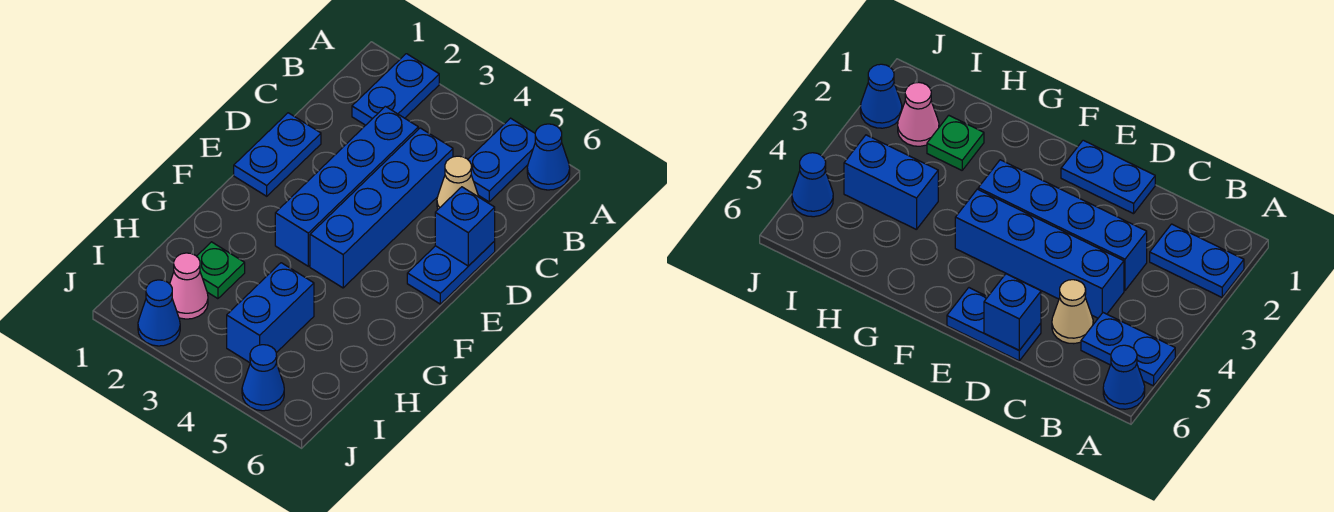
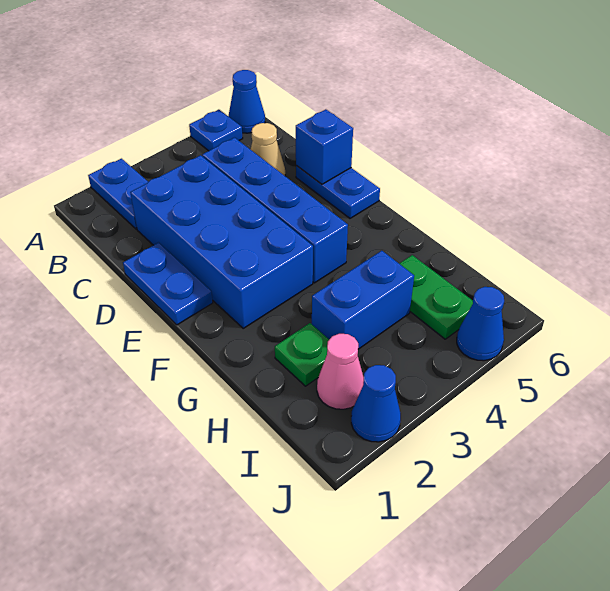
blue 1x2 plate [468,118,535,202] -> blue 1x1 plate [189,110,243,151]
blue 1x4 brick [275,106,418,266] -> blue 2x4 brick [130,155,313,328]
blue 1x2 brick [227,263,314,363] -> blue 1x2 brick turned to [312,251,414,349]
none -> green 1x2 plate [399,255,473,339]

